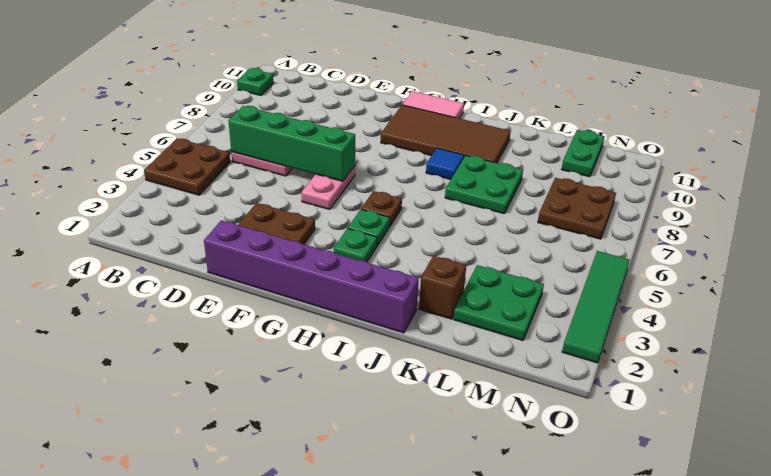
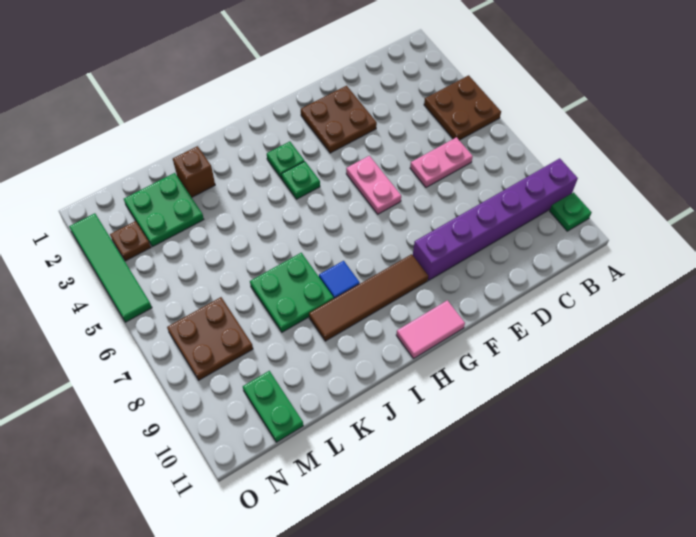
green 1x4 brick [229,106,355,181] -> none
purple 1x6 brick [204,220,419,333] -> purple 1x6 brick moved to [413,158,578,280]
brown 2x4 tile [381,105,511,163] -> brown 1x4 tile [309,254,428,341]
brown 1x1 plate [361,191,402,226] -> brown 1x1 plate moved to [110,221,151,261]

